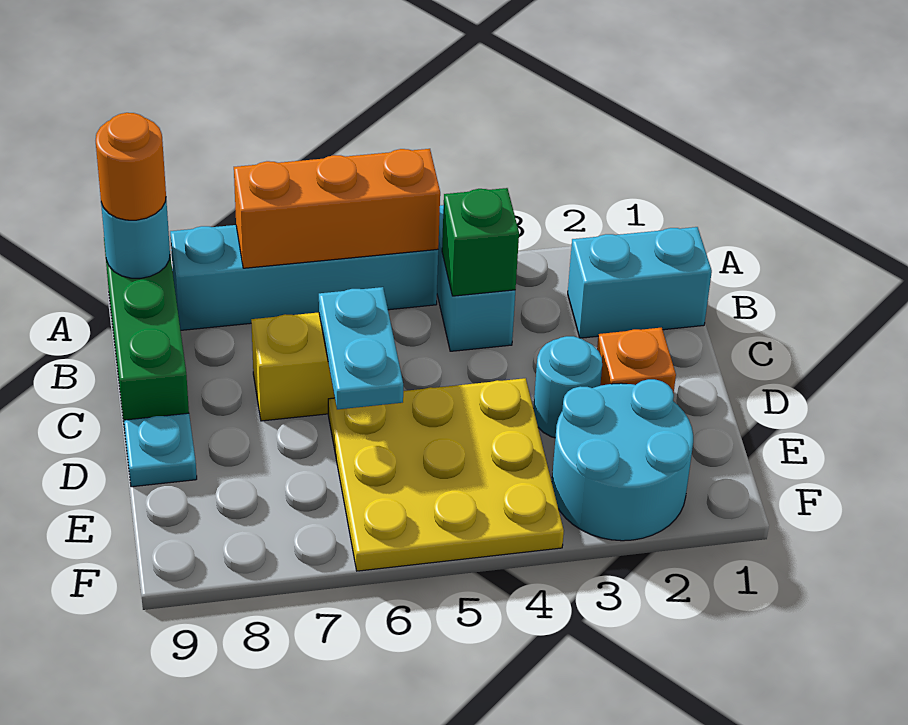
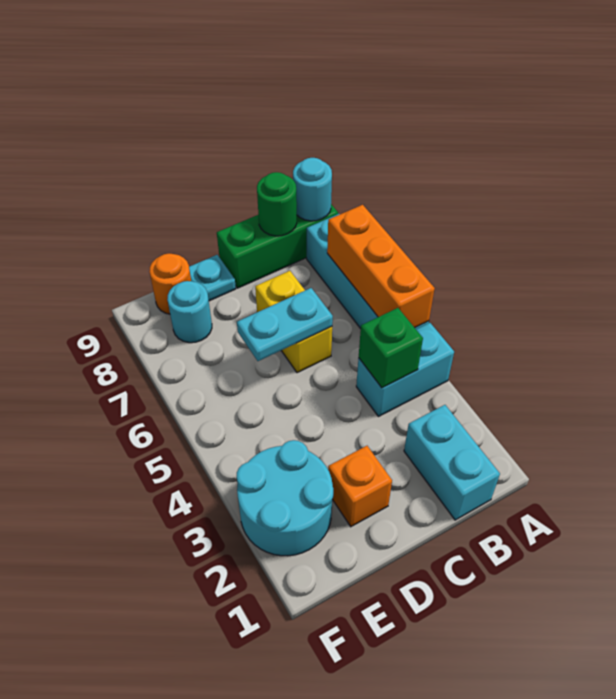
orange 1x1 round brick [96,113,166,220] -> orange 1x1 round brick moved to [149,253,191,314]
none -> green 1x1 round brick [257,172,297,236]
cyan 1x1 round brick [533,336,602,438] -> cyan 1x1 round brick moved to [167,281,212,343]
yellow 3x3 plate [328,378,564,571] -> none

